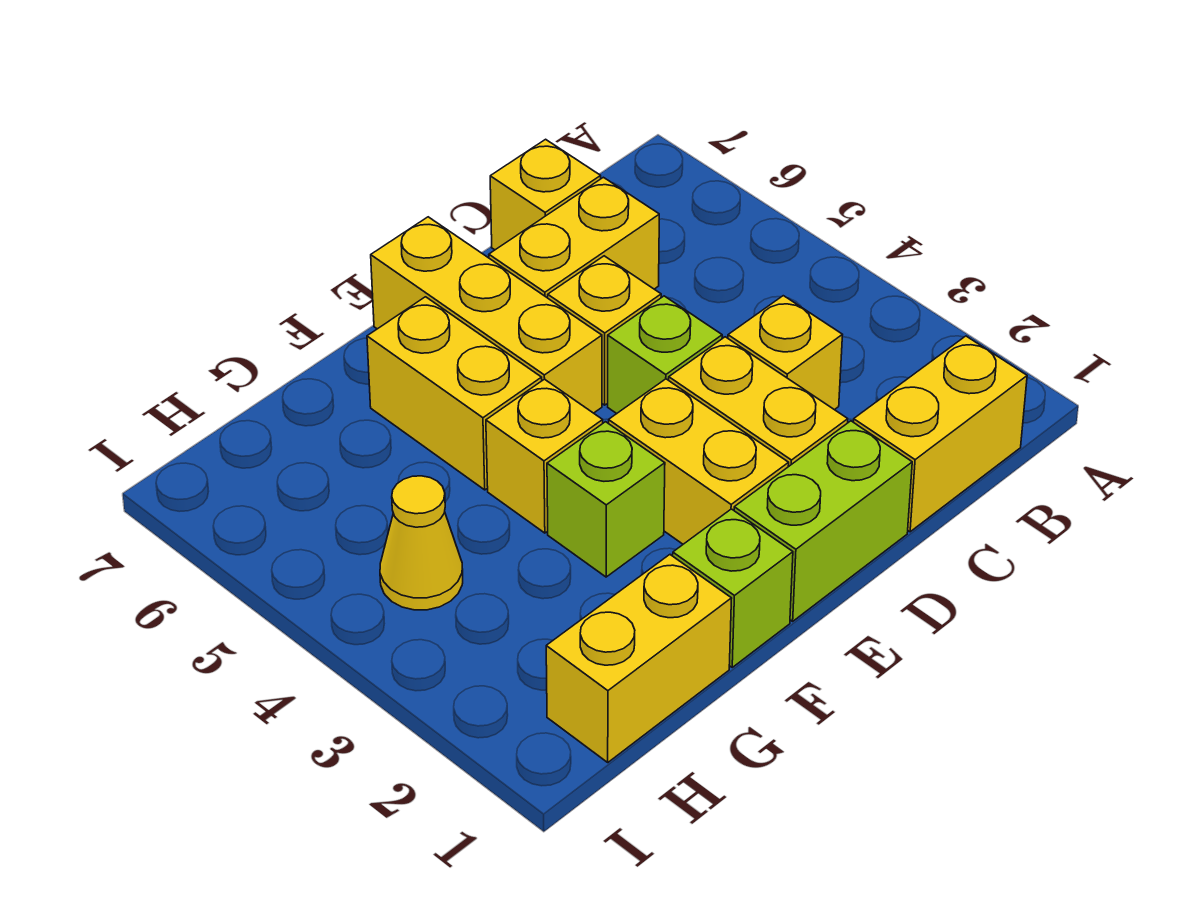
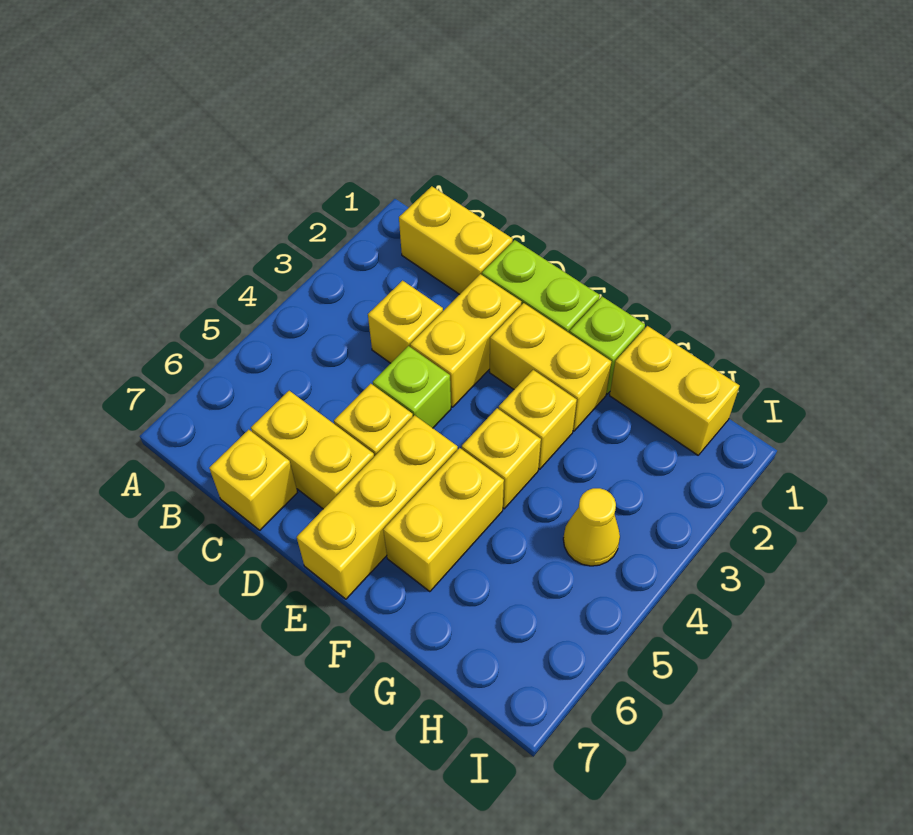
yellow 1x2 brick [608,379,789,544] -> yellow 1x2 brick turned to [489,303,611,431]
lime 1x1 brick [547,422,665,577] -> yellow 1x1 brick [499,370,577,469]

